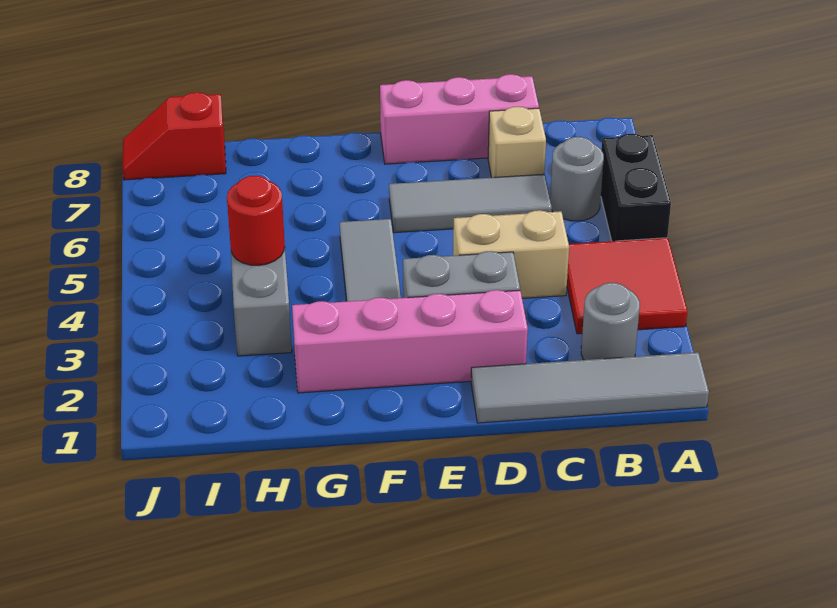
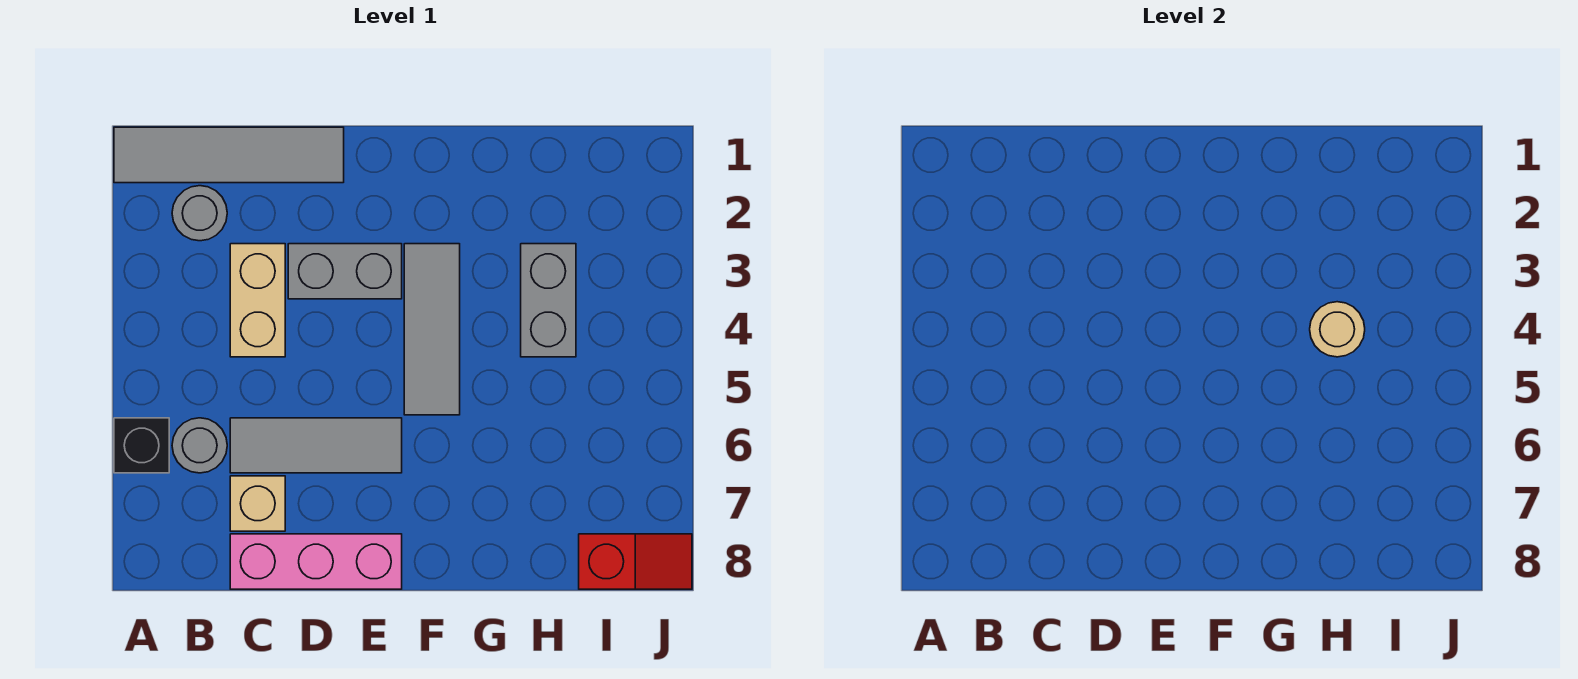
red 2x2 tile [567,238,688,334] -> none
black 1x2 brick [601,134,671,241] -> black 1x1 brick [114,418,169,473]
tan 1x2 brick [453,210,569,298] -> tan 1x2 brick turned to [230,244,285,357]
pink 1x4 brick [292,290,528,393] -> none
red 1x1 round brick [227,176,285,266] -> tan 1x1 round brick [1310,302,1365,357]

